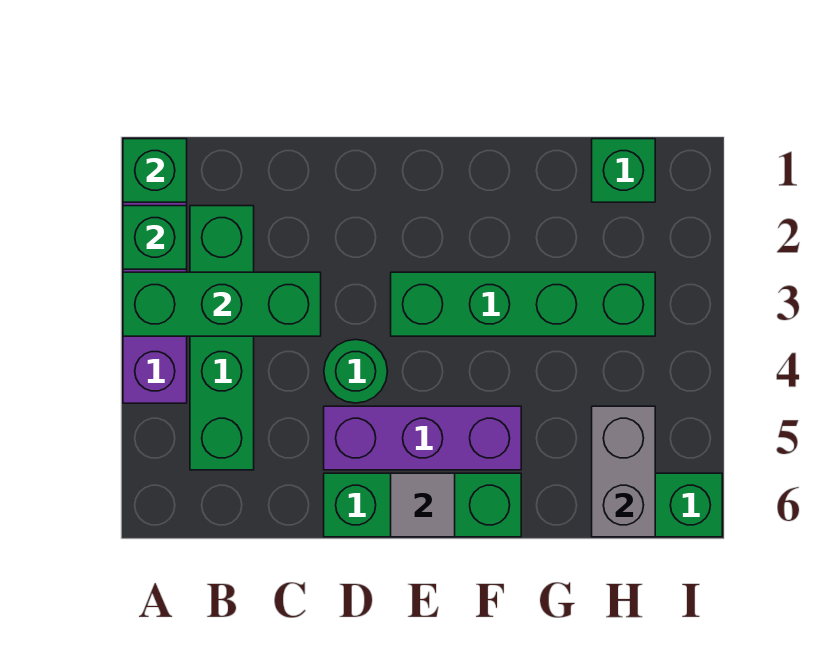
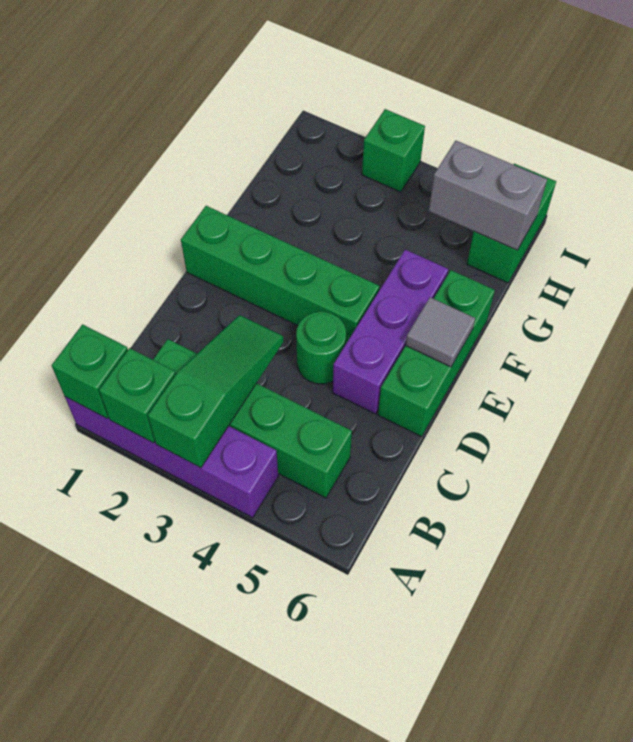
green 1x3 brick [123,272,321,336] -> green 1x3 slope [148,315,284,468]
green 1x4 brick [391,272,655,336] -> green 1x4 brick turned to [181,206,379,343]
green 1x1 brick [592,139,655,202] -> green 1x1 brick moved to [362,109,425,192]

